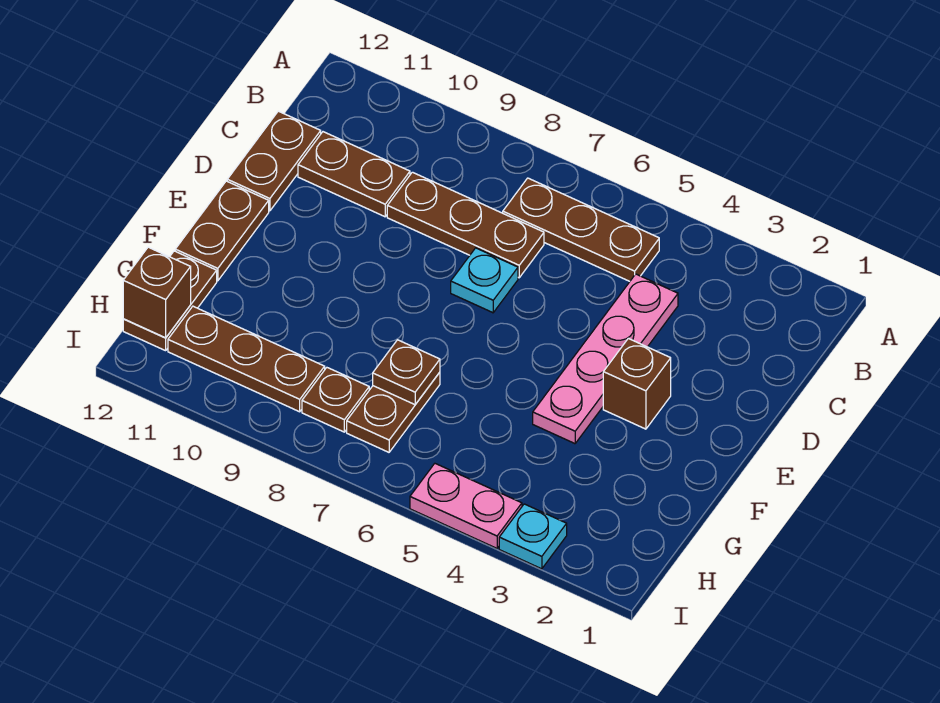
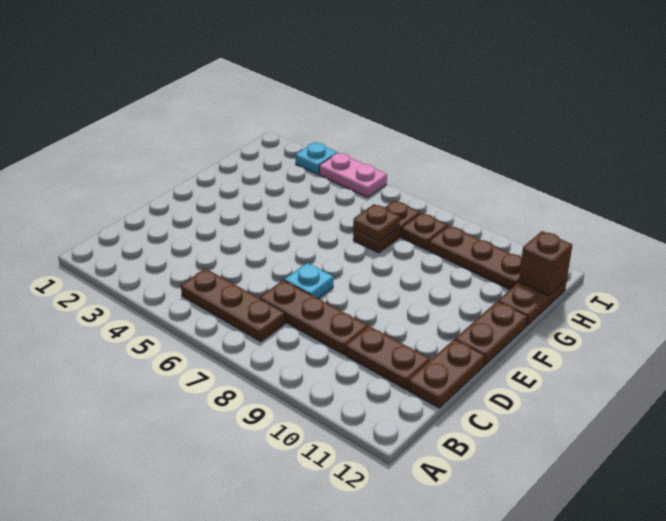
pink 1x4 plate [533,274,678,444] -> none
brown 1x1 brick [603,338,671,429] -> none

